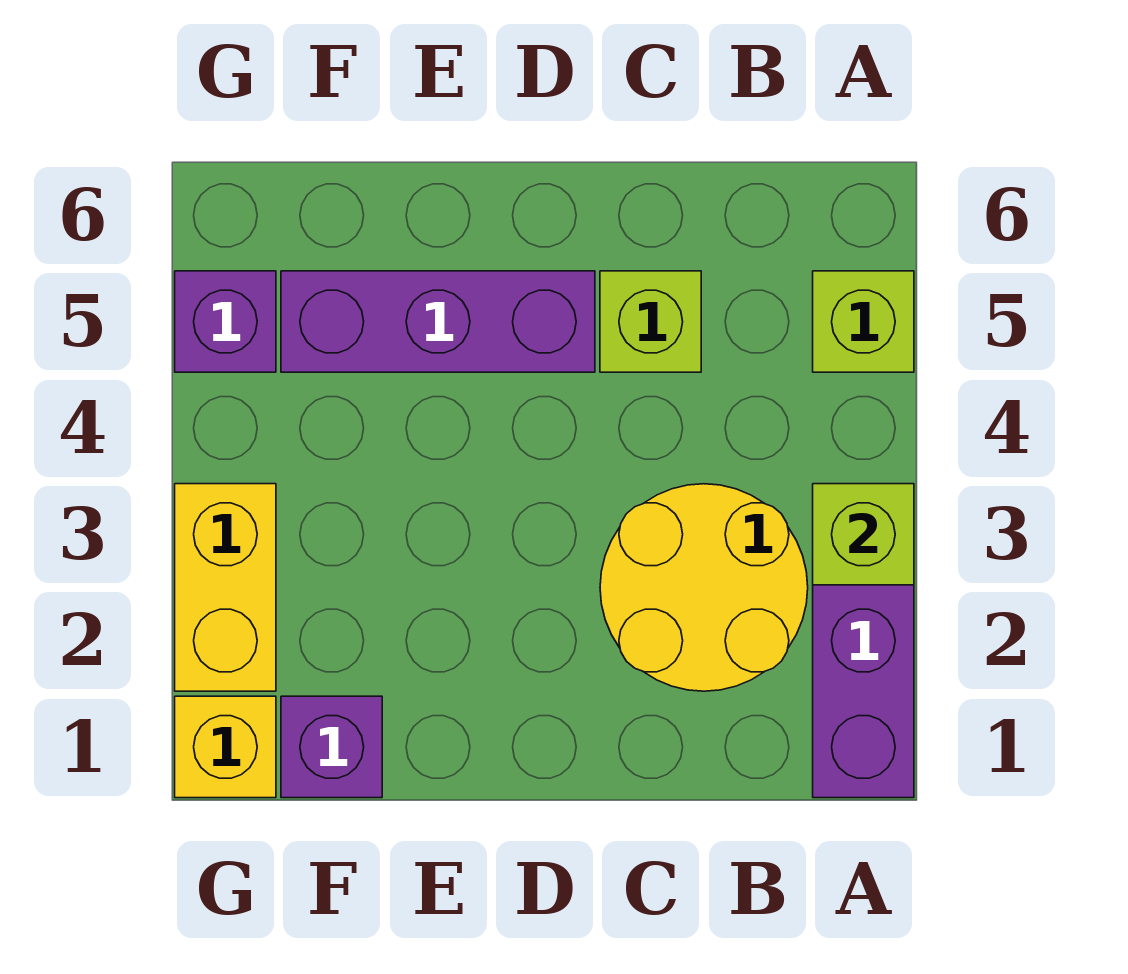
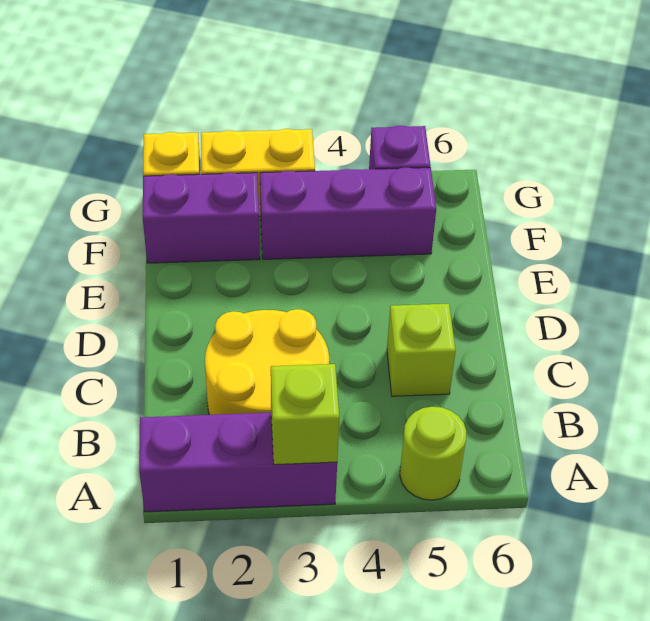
lime 1x1 brick [813,271,914,372] -> lime 1x1 round brick [400,407,466,500]
purple 1x3 brick [281,271,595,372] -> purple 1x3 brick turned to [260,167,436,259]
purple 1x1 brick [281,696,382,798] -> purple 1x2 brick [143,173,260,263]

